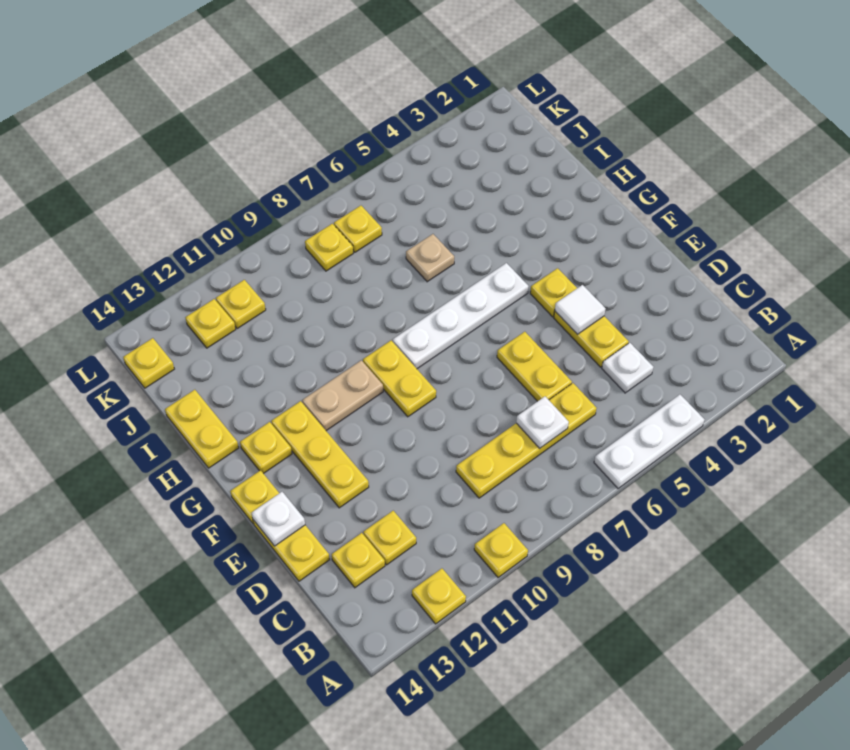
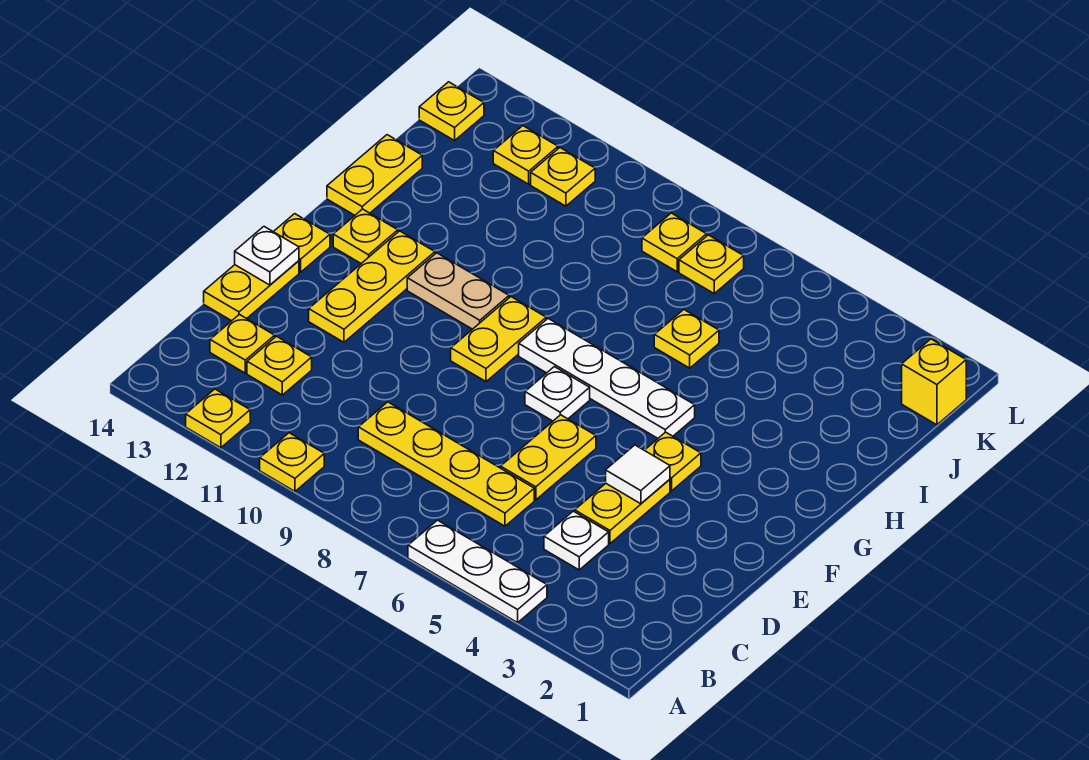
white 1x1 plate [516,397,569,449] -> white 1x1 plate moved to [525,367,590,421]
tan 1x1 plate [406,234,454,282] -> yellow 1x1 plate [654,310,719,368]
none -> yellow 1x1 brick [902,339,966,425]

